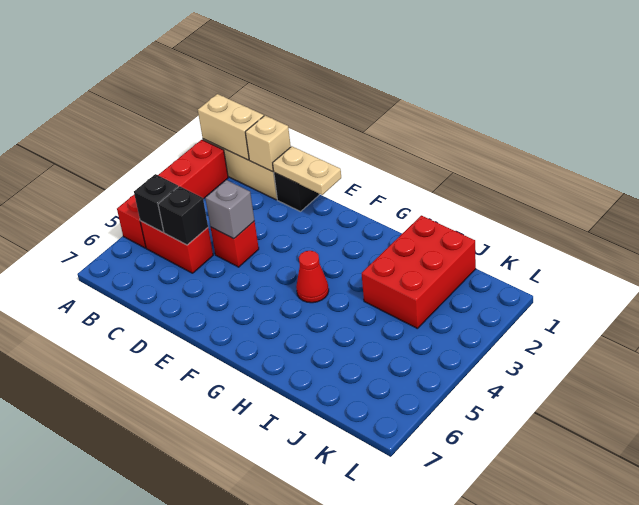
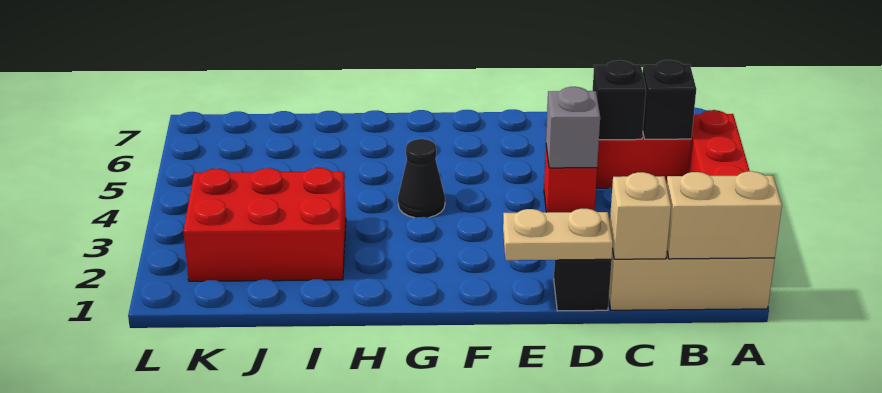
red 1x1 cone [296,251,329,303] -> black 1x1 cone [398,139,445,218]
red 2x3 brick [362,215,476,328] -> red 2x3 brick turned to [183,168,346,281]

